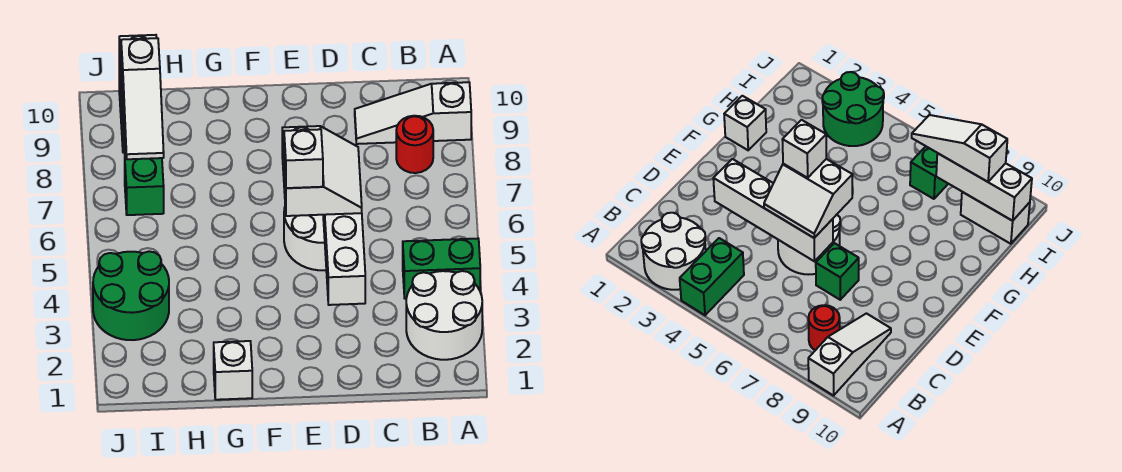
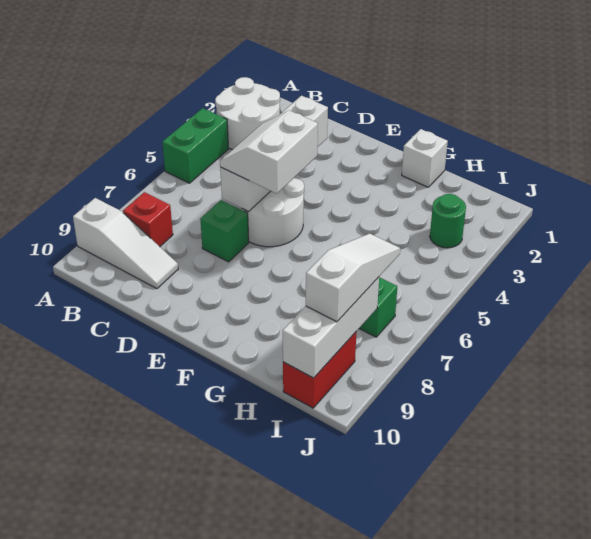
green 1x2 brick [403,239,480,299] -> green 1x2 brick turned to [162,108,229,183]
red 1x1 round brick [396,116,433,173] -> red 1x1 brick [123,192,173,247]
white 1x1 brick [284,129,323,188] -> none
green 2x2 round brick [93,251,169,340] -> green 1x1 round brick [430,194,466,248]
white 1x2 brick [961,192,1030,244] -> red 1x2 brick [283,332,356,408]

